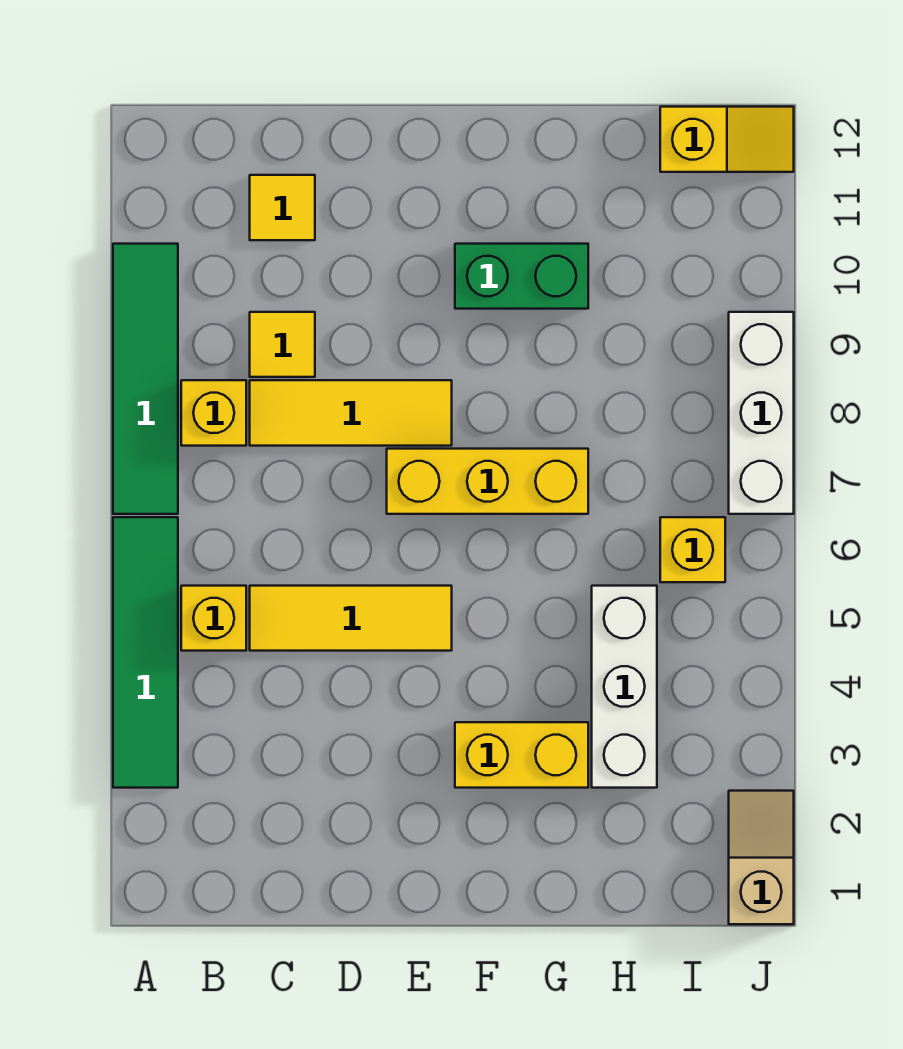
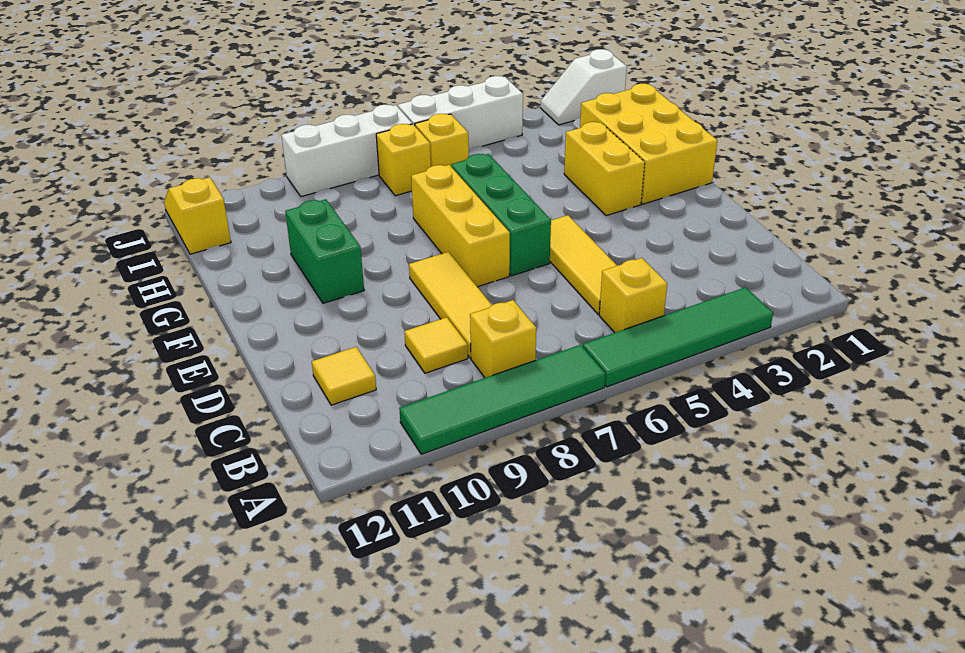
none -> green 1x3 brick [451,154,551,276]
none -> yellow 2x3 brick [580,84,717,204]
white 1x3 brick [592,586,657,788] -> white 1x3 brick moved to [398,76,523,149]
none -> yellow 1x1 brick [376,124,431,196]
tan 1x2 slope [729,791,794,924] -> white 1x2 slope [541,49,627,125]

